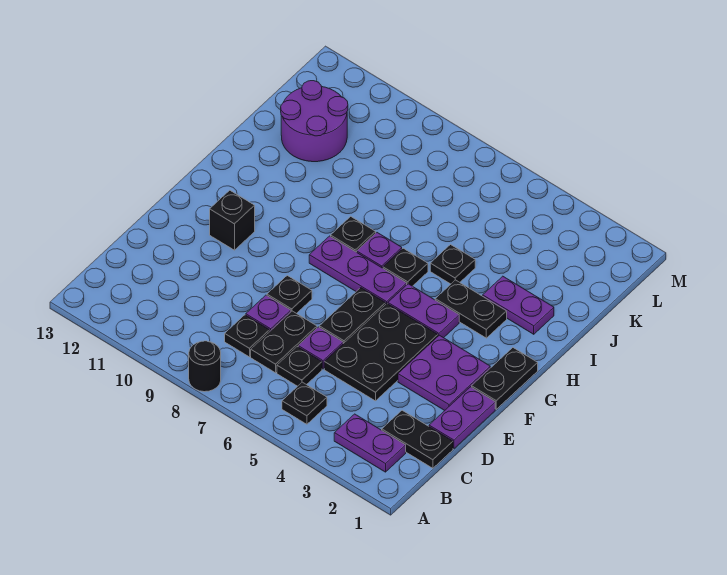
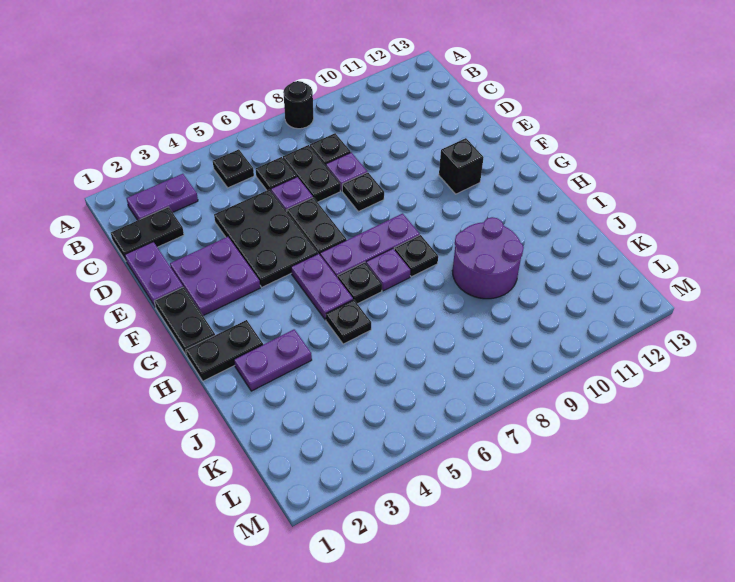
purple 1x2 plate [388,284,459,338] -> purple 1x2 plate turned to [291,254,353,320]
black 1x2 plate [435,280,507,338] -> black 1x2 plate moved to [186,320,263,381]
purple 2x2 round brick [281,81,348,162] -> purple 2x2 round brick moved to [452,217,524,299]

